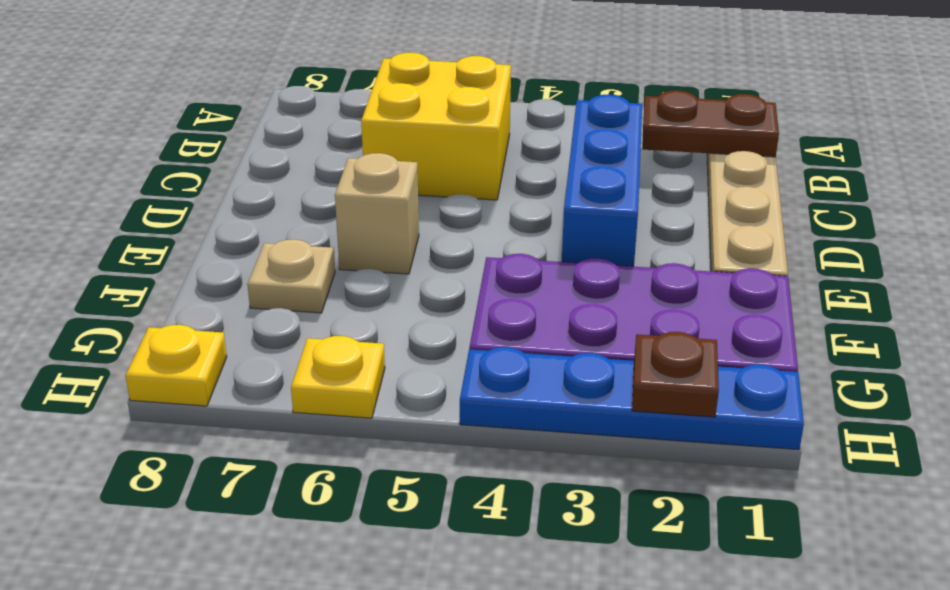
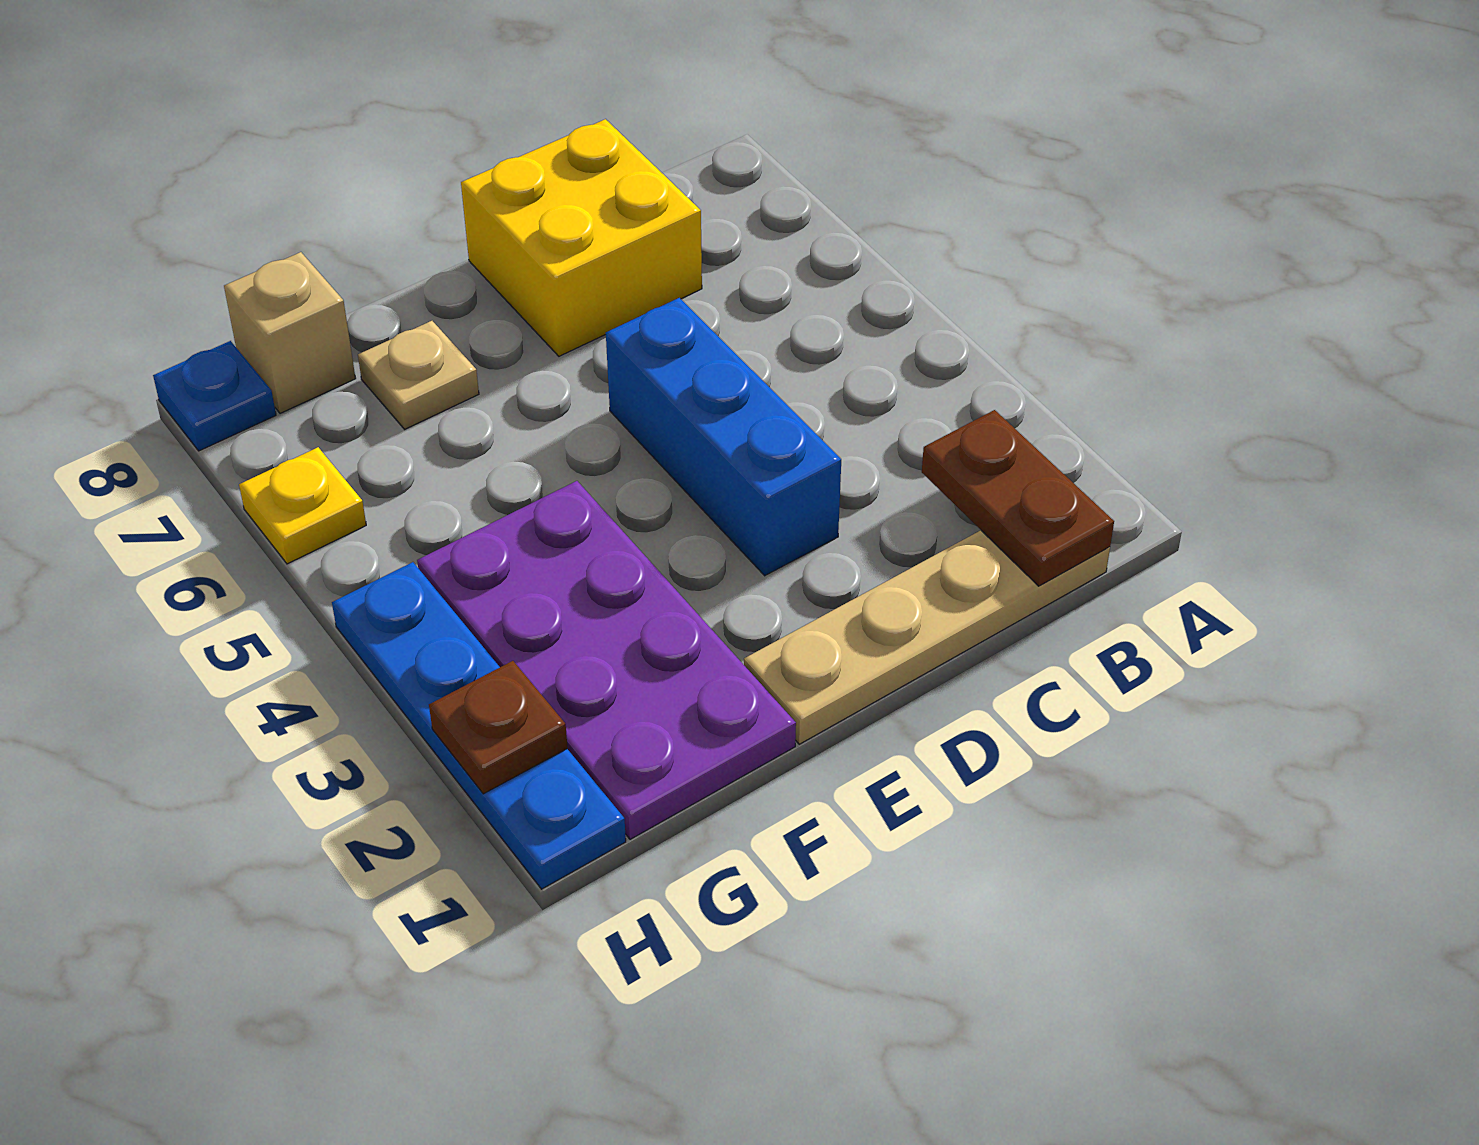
yellow 2x2 brick [361,53,511,200] -> yellow 2x2 brick moved to [461,119,702,356]
blue 1x3 brick [562,95,642,267] -> blue 1x3 brick turned to [606,298,841,576]
tan 1x1 brick [335,153,419,274] -> tan 1x1 brick moved to [224,252,356,413]
yellow 1x1 plate [125,325,227,406] -> blue 1x1 plate [153,341,276,451]

